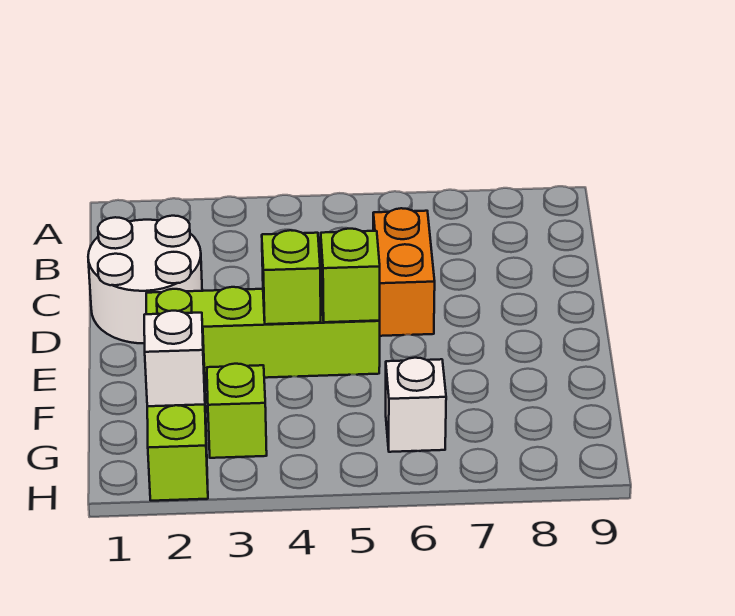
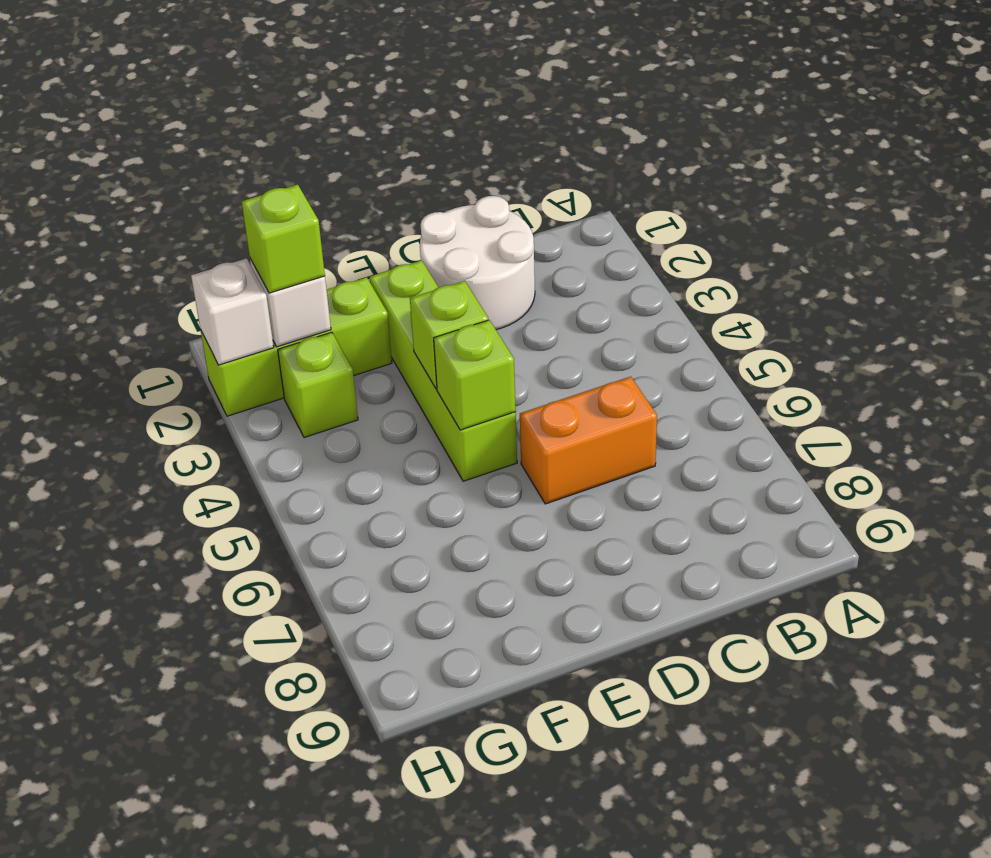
none -> lime 1x1 brick [242,185,325,293]
white 1x1 brick [386,358,446,452] -> white 1x1 brick moved to [191,258,274,365]

